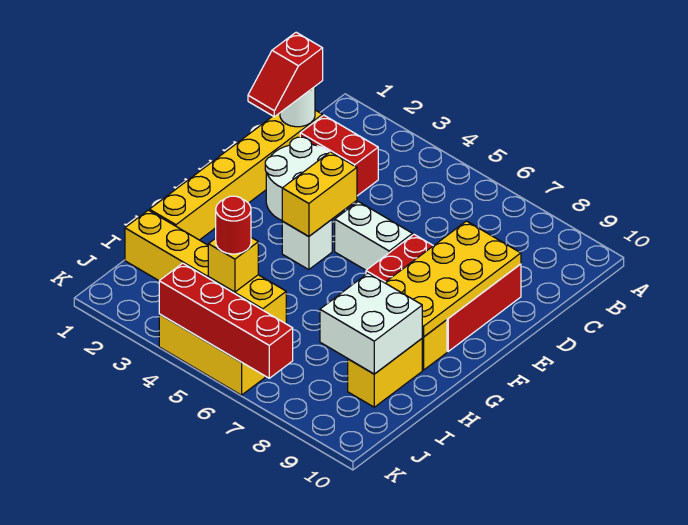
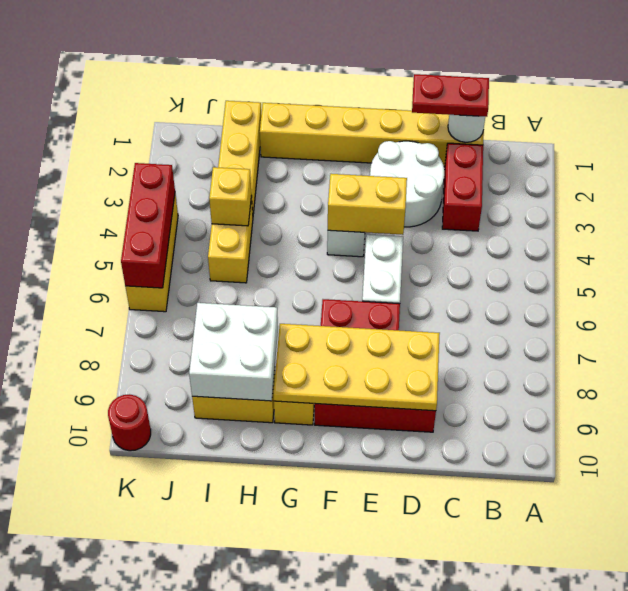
red 1x2 slope [248,32,323,117] -> red 1x2 plate [412,74,489,117]
red 1x1 round brick [216,196,251,254] -> red 1x1 round brick moved to [108,394,151,451]
red 1x4 brick [159,263,293,378] -> red 1x3 brick [121,163,175,288]

